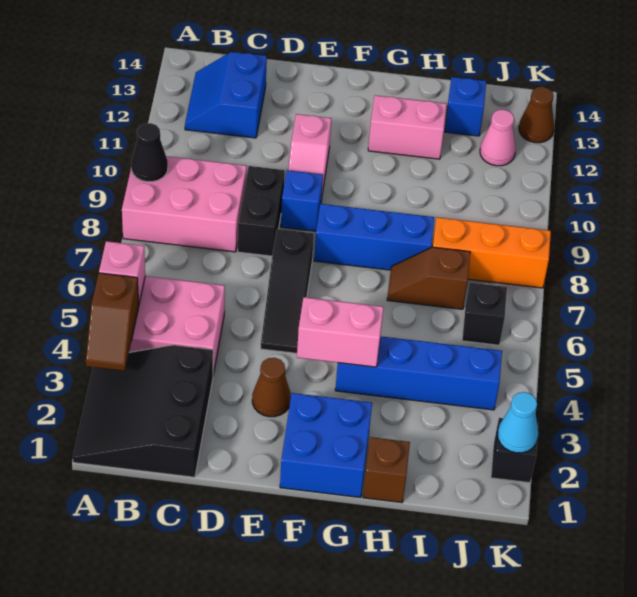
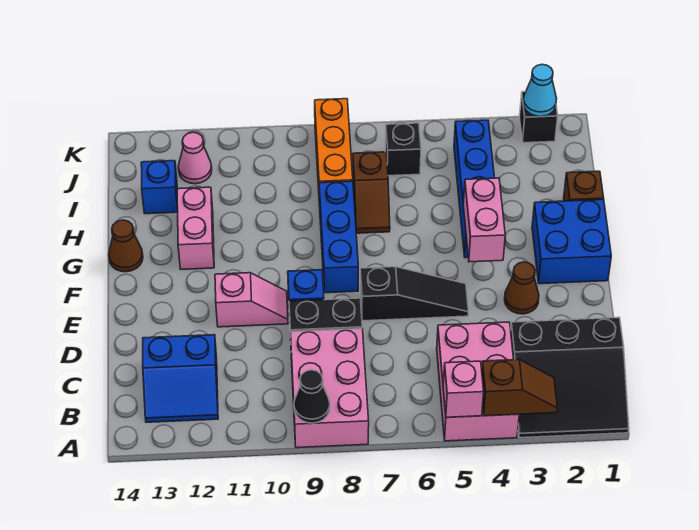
brown 1x1 cone [519,87,554,143] -> brown 1x1 cone moved to [109,220,143,272]

